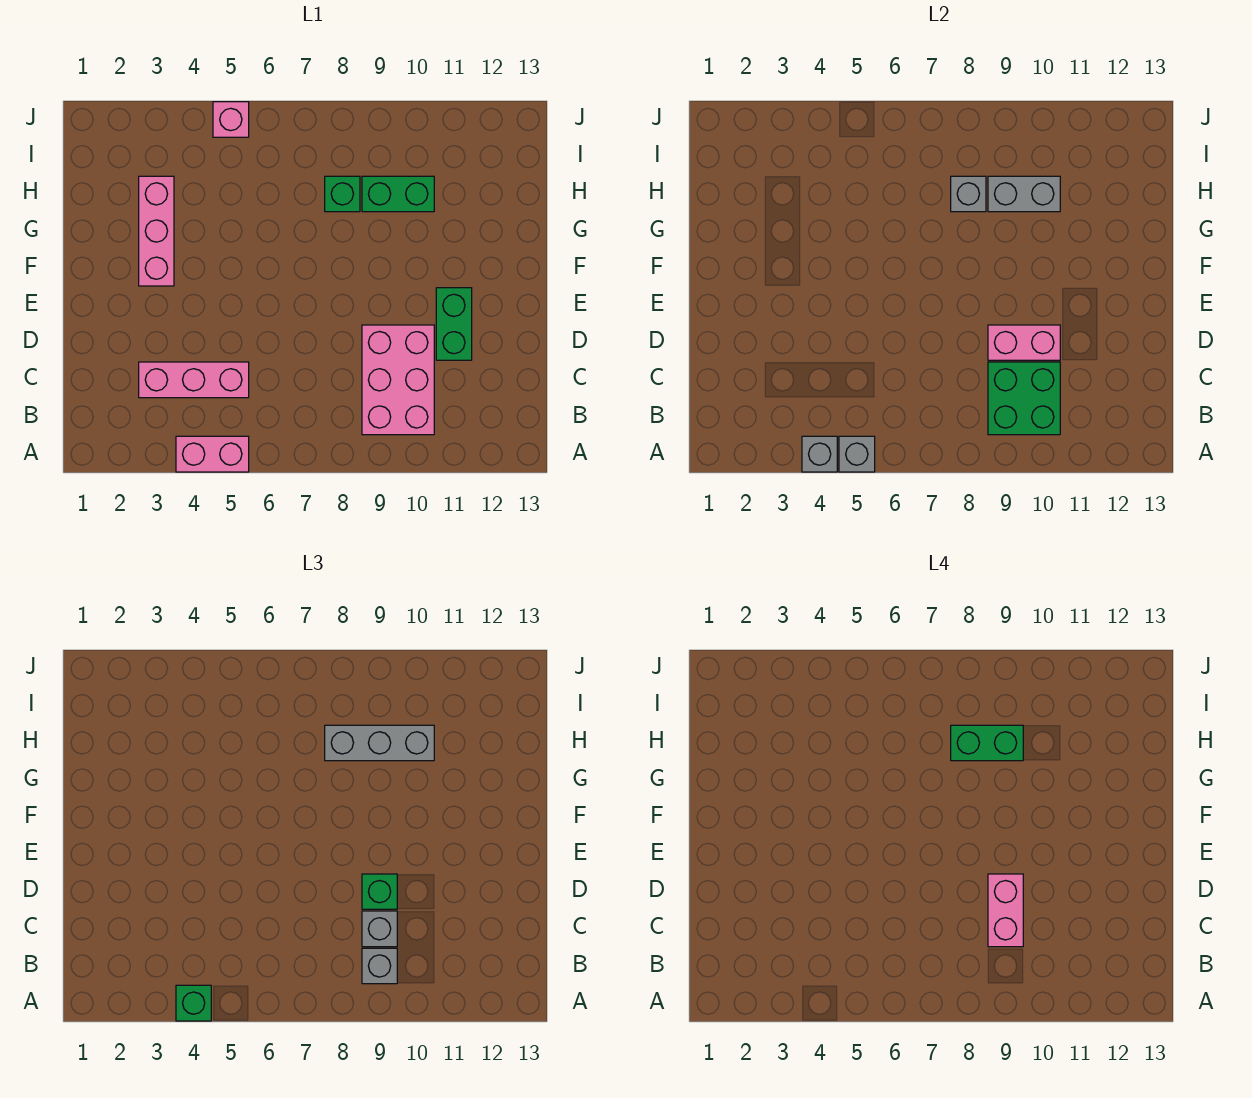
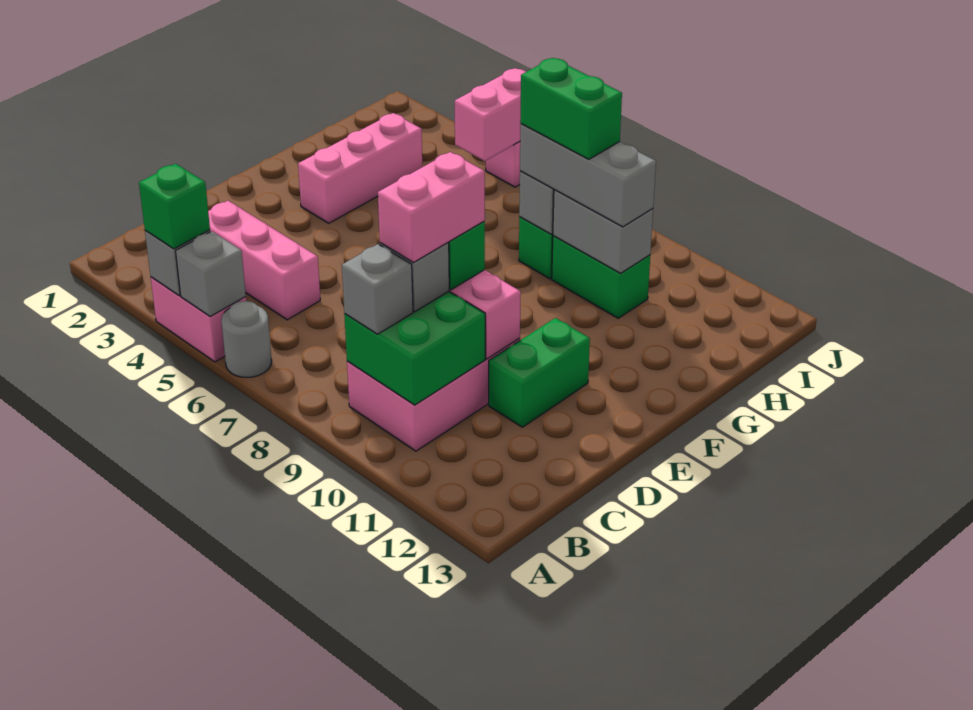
none -> grey 1x1 round brick [221,301,272,377]
none -> pink 1x2 brick [455,68,526,161]

